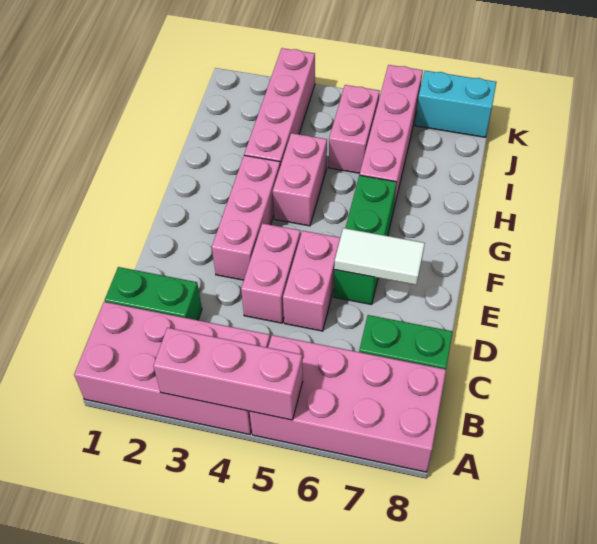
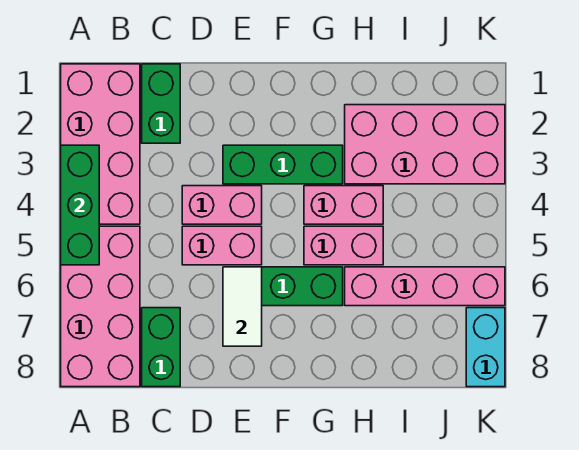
pink 1x3 brick [153,328,303,420] -> green 1x3 brick [61,145,99,265]
pink 1x3 brick [212,155,280,280] -> green 1x3 brick [223,145,343,184]
pink 1x4 brick [244,48,315,166] -> pink 2x4 brick [345,105,505,184]
pink 1x2 brick [329,85,380,173] -> pink 1x2 brick moved to [304,226,383,265]

